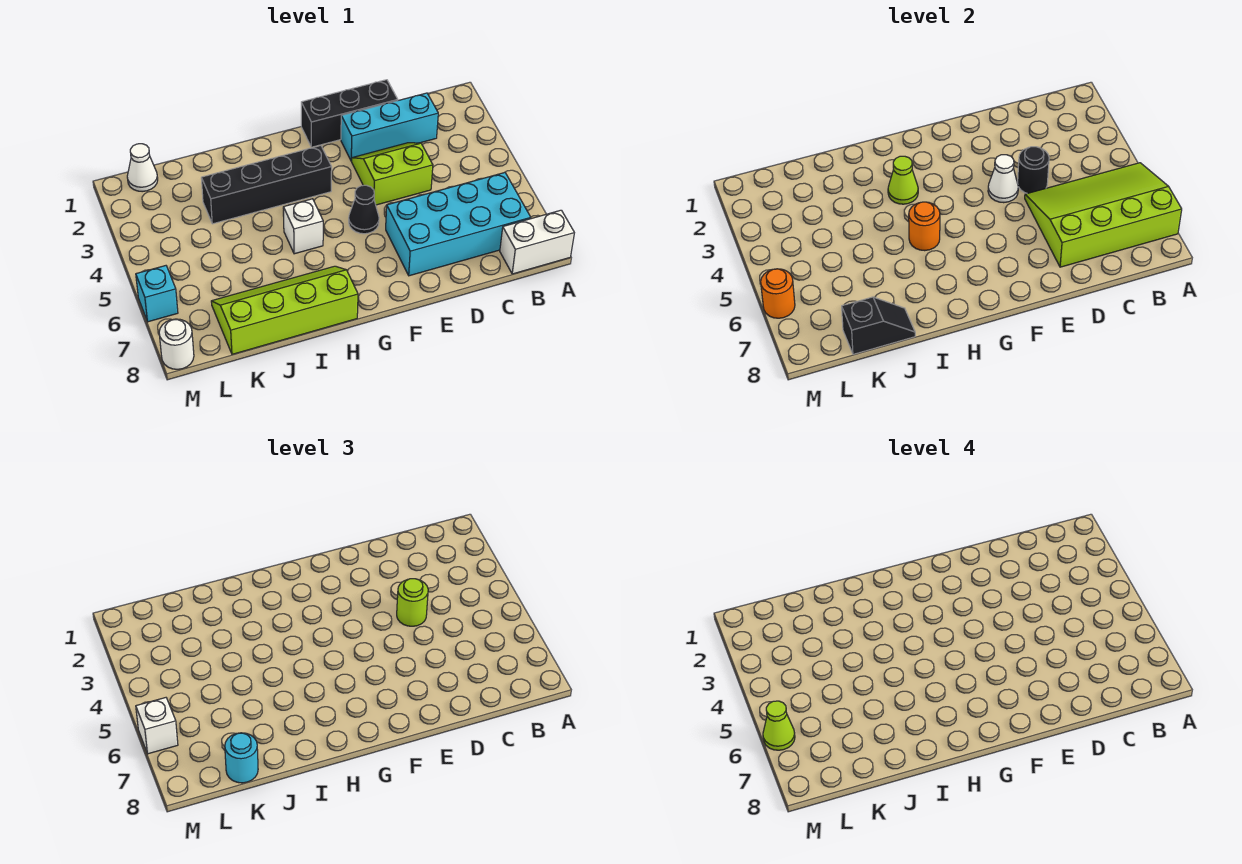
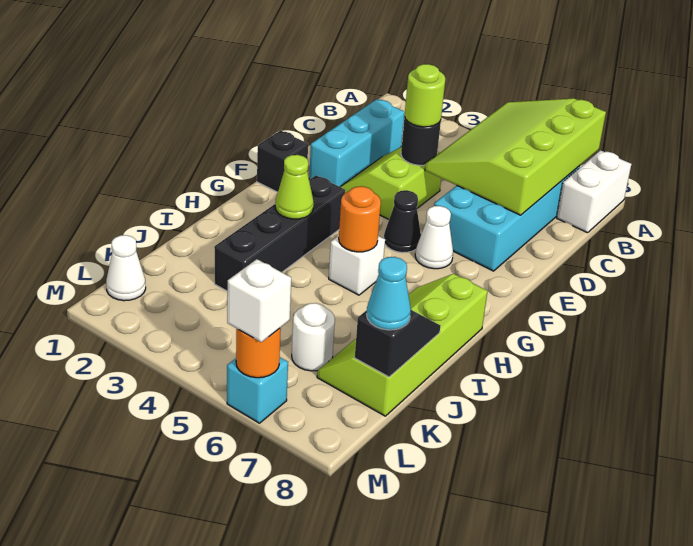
black 1x3 brick [301,80,398,147] -> black 1x1 brick [257,130,308,192]
white 1x1 cone [988,155,1018,203] -> white 1x1 cone moved to [415,206,453,269]
cyan 1x1 round brick [225,733,258,783] -> cyan 1x1 cone [367,257,411,330]
lime 1x1 cone [763,701,795,750] -> none
white 1x1 round brick [159,319,194,369] -> white 1x1 round brick moved to [292,303,335,371]

